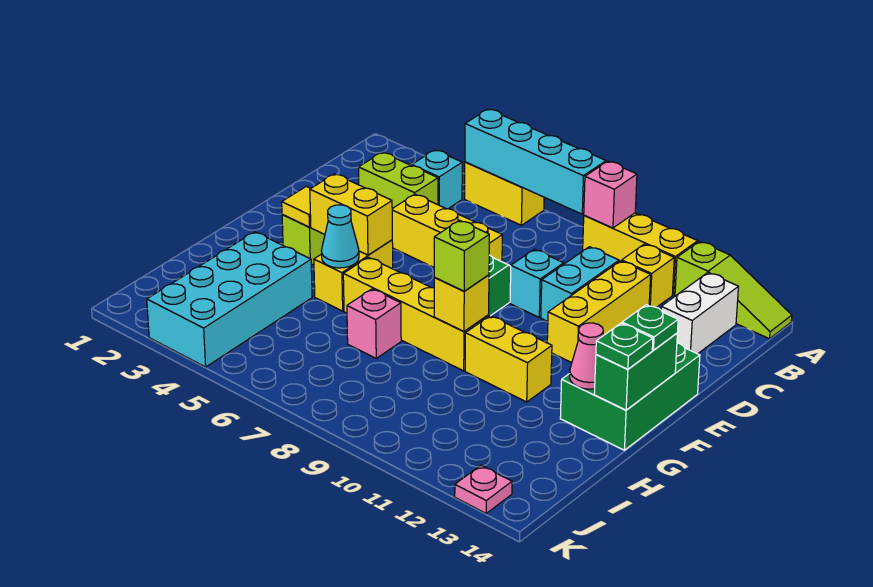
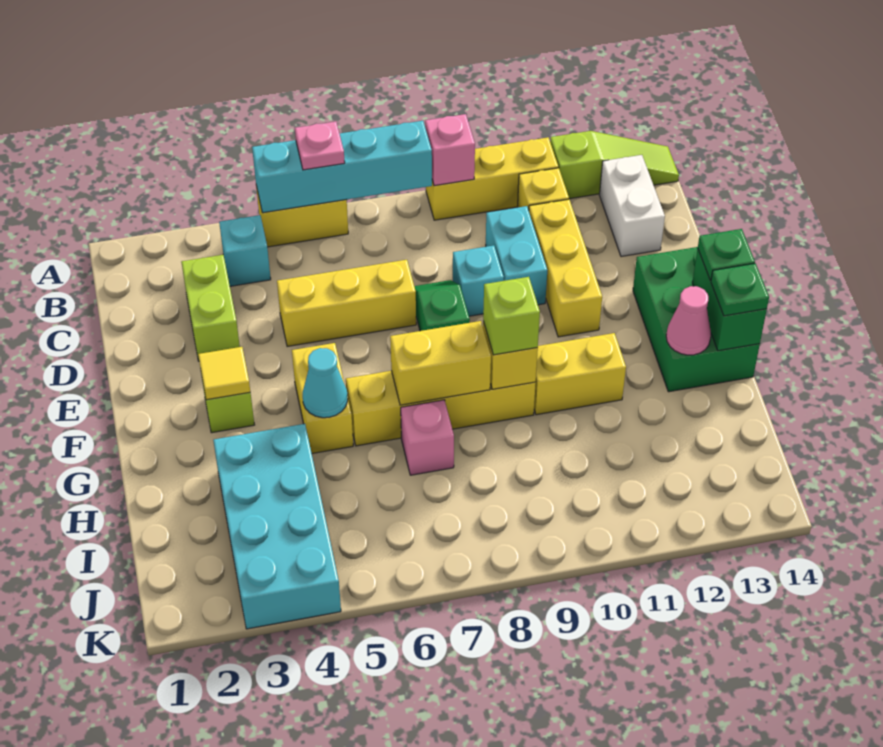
lime 1x2 brick [359,152,438,209] -> lime 1x2 brick turned to [181,255,240,361]
yellow 1x2 brick [310,174,392,255] -> yellow 1x2 brick moved to [390,321,491,405]
pink 1x1 plate [455,465,512,513] -> pink 1x1 plate moved to [295,122,345,170]

